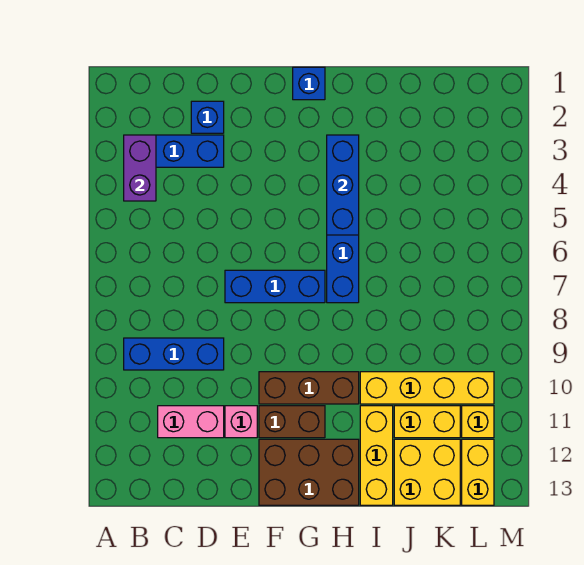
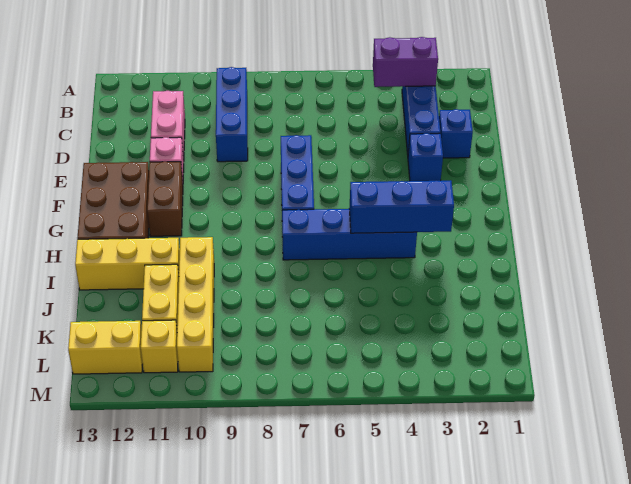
brown 1x3 brick [259,372,359,404] -> none
blue 1x1 brick [293,67,325,100] -> blue 1x1 brick moved to [408,133,443,181]
yellow 2x2 brick [394,439,460,505] -> none

